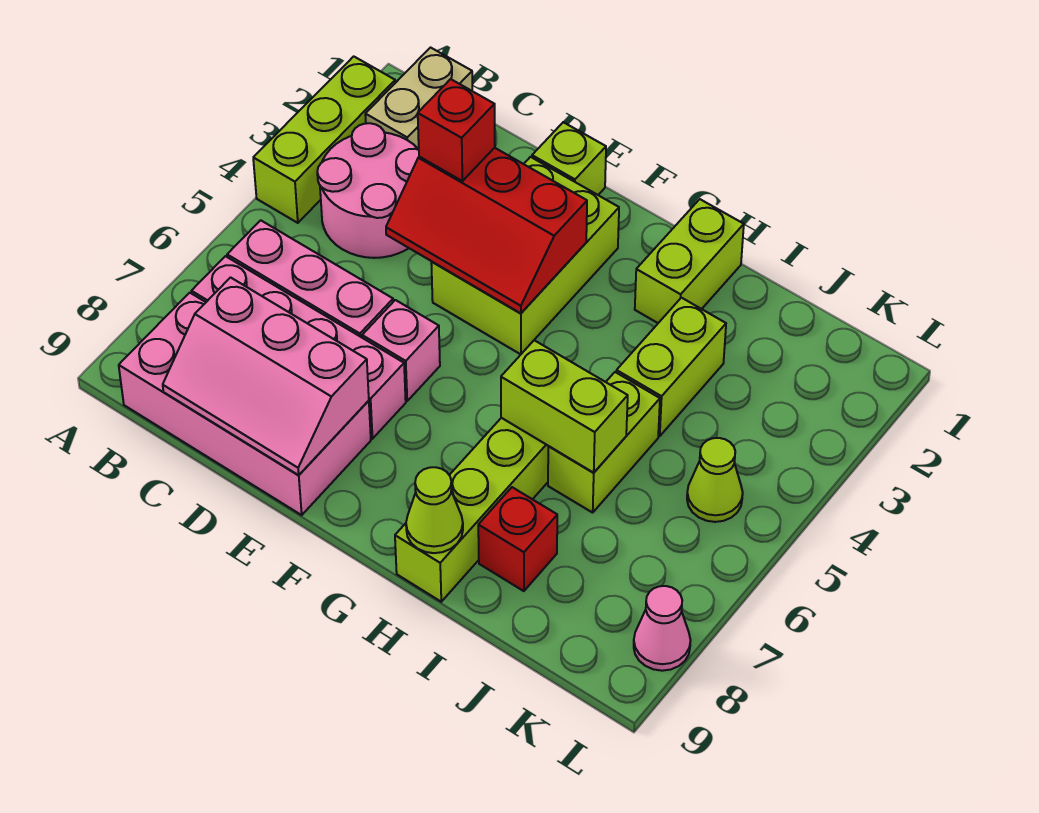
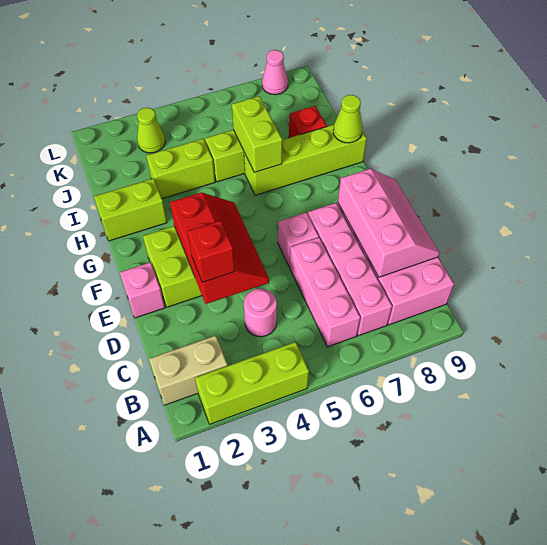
pink 2x2 round brick [317,123,419,258] -> pink 1x1 round brick [244,289,277,337]
lime 1x1 brick [532,122,606,195] -> pink 1x1 brick [120,262,165,318]
lime 1x1 cone [687,438,743,522] -> lime 1x1 cone moved to [137,108,165,153]

